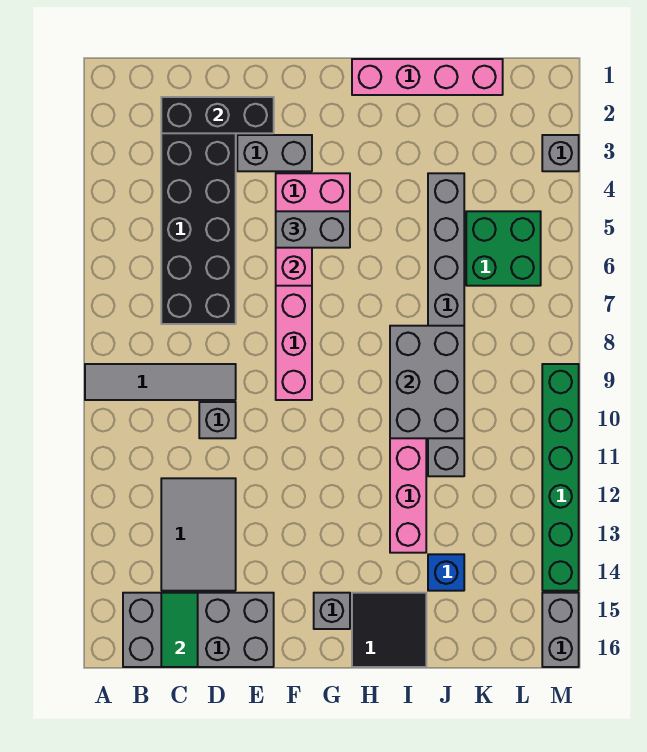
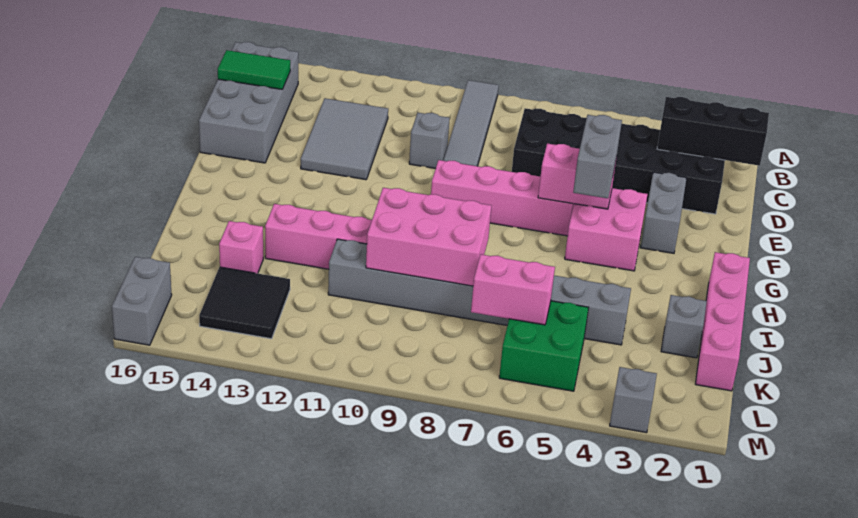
black 1x3 brick [161,97,274,133] -> black 1x3 brick turned to [657,97,769,166]
grey 2x3 tile [161,478,236,591] -> grey 2x3 tile turned to [301,98,388,180]
grey 1x1 brick [314,593,350,629] -> grey 1x1 brick moved to [661,295,707,358]
black 2x2 tile [352,593,426,667] -> black 2x2 tile moved to [199,267,290,339]
grey 2x3 brick [390,326,464,438] -> pink 2x3 brick [366,188,491,286]
blue 1x1 brick [428,554,464,591] -> pink 1x1 brick [219,221,263,273]
none -> pink 1x2 brick [471,254,555,325]
green 1x6 brick [542,364,579,591] -> none
grey 1x2 brick [542,593,579,667] -> grey 1x2 brick turned to [112,257,172,345]

